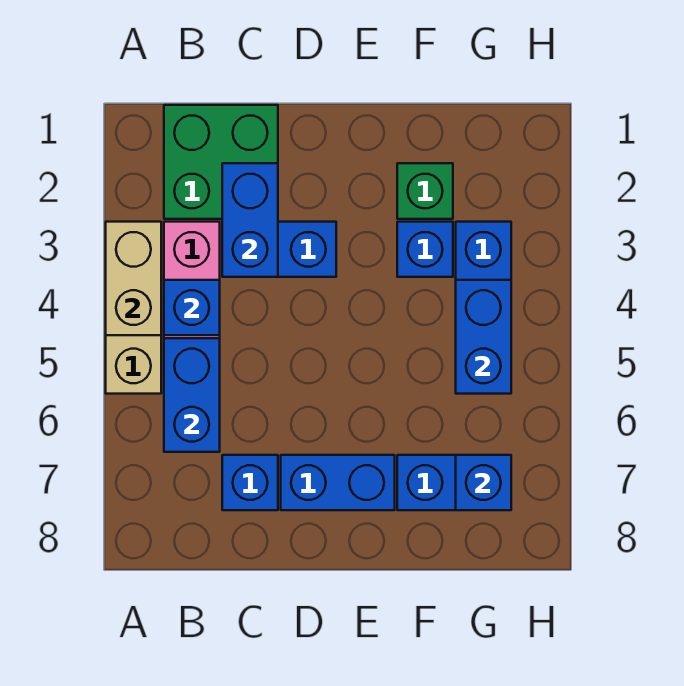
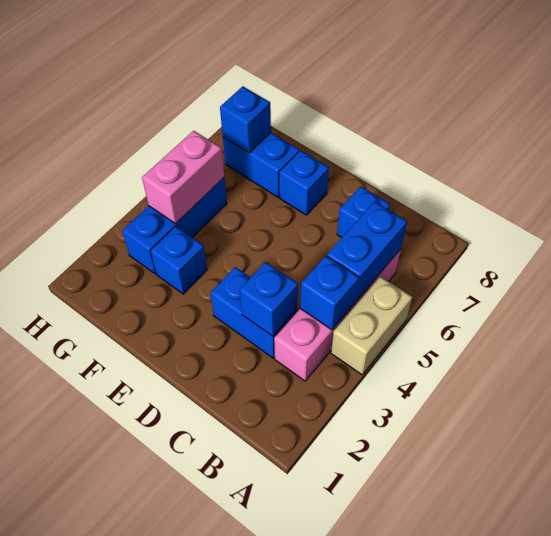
tan 1x2 brick [106,222,161,335] -> none
green 2x2 brick [164,105,278,219] -> none
blue 1x2 brick [222,163,278,277] -> blue 1x1 brick [240,262,298,336]
blue 1x2 brick [281,455,395,510] -> blue 1x1 brick [279,151,329,215]
green 1x1 brick [397,163,453,219] -> none
blue 1x2 brick [456,280,511,394] -> pink 1x2 brick [142,131,224,224]

